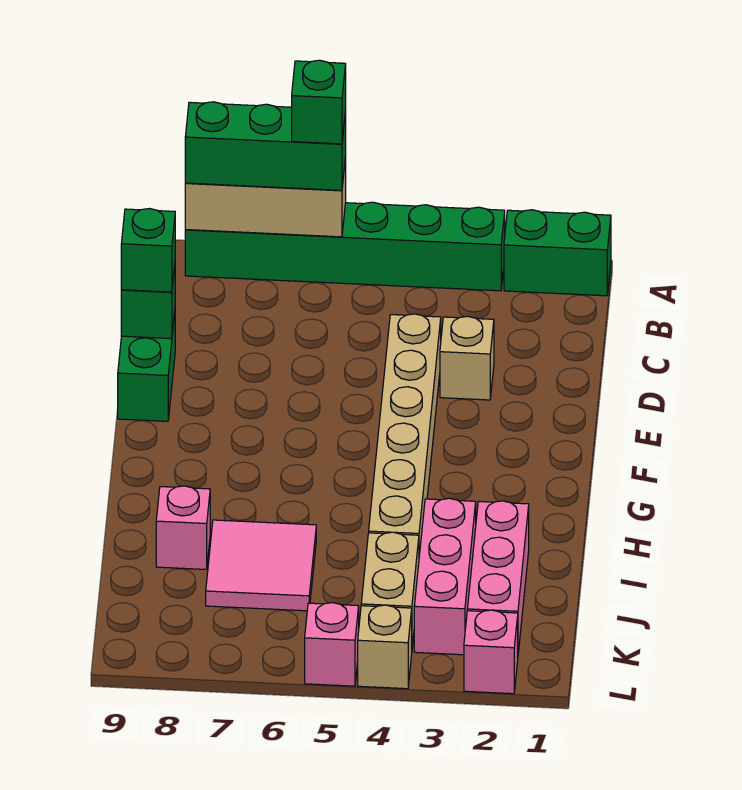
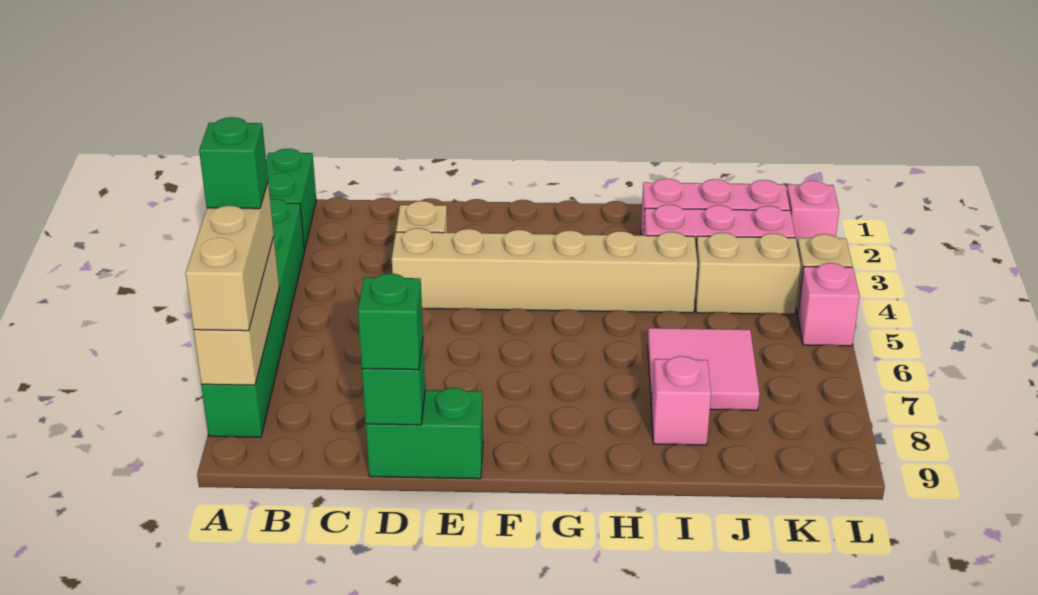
green 1x3 brick [185,102,346,190] -> tan 1x3 brick [185,183,274,331]

